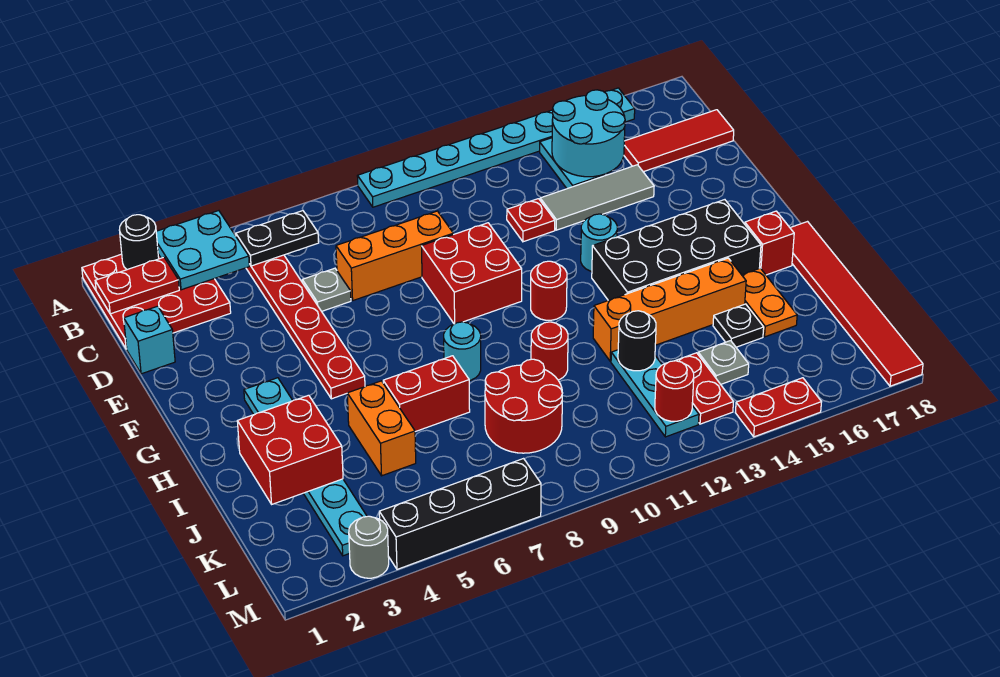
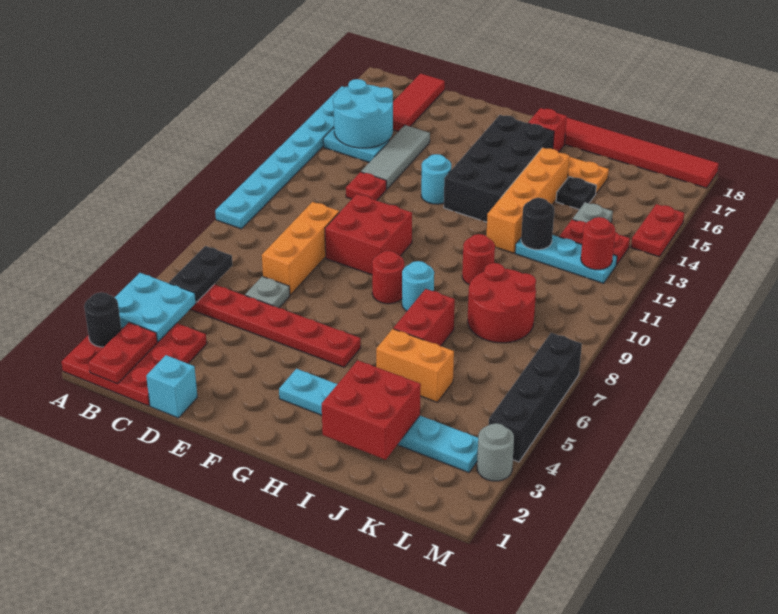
red 1x1 round brick [531,261,567,320] -> red 1x1 round brick moved to [372,251,404,304]

